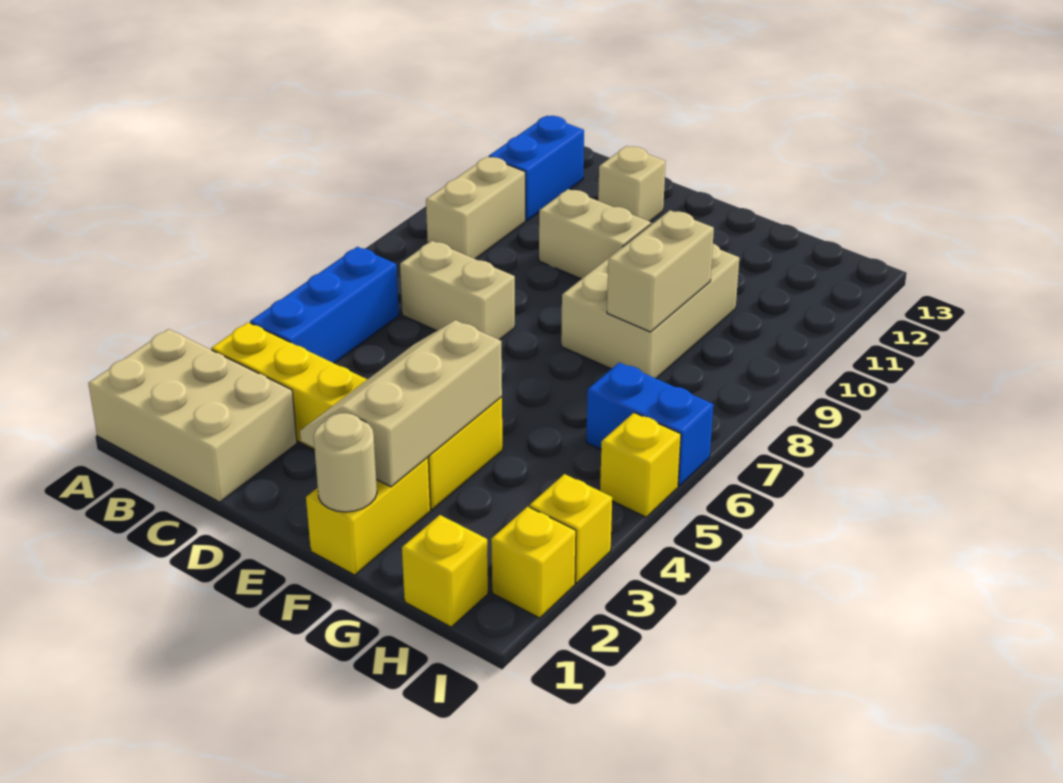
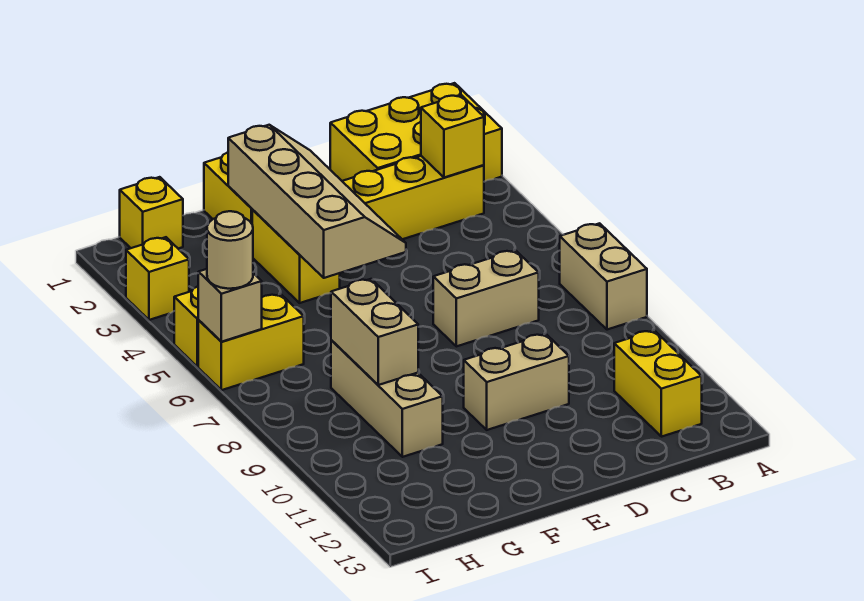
tan 2x3 brick [88,329,297,502] -> yellow 2x3 brick [330,83,502,182]
blue 1x3 brick [250,247,399,363] -> none
tan 1x2 brick [426,157,525,259] -> tan 1x2 brick moved to [560,223,647,330]
blue 1x2 brick [489,116,584,221] -> yellow 1x2 brick [614,330,702,437]
tan 1x1 brick [598,146,666,221] -> tan 1x1 brick moved to [198,269,262,342]
tan 2x3 slope [300,320,502,487] -> tan 2x4 slope [228,125,406,278]
tan 1x1 round brick [313,413,377,512] -> tan 1x1 round brick moved to [207,211,253,289]
tan 2x3 brick [561,223,739,378] -> tan 1x3 brick [331,340,443,457]
blue 1x2 brick [586,362,713,486] -> yellow 1x2 brick [198,294,304,390]
yellow 1x1 brick [491,507,576,618] -> yellow 1x1 brick moved to [421,95,484,178]

